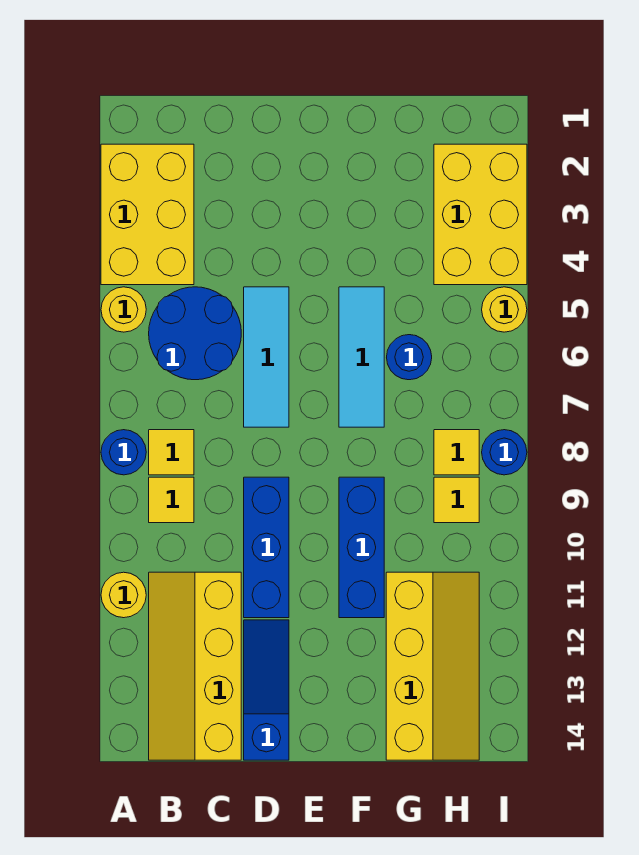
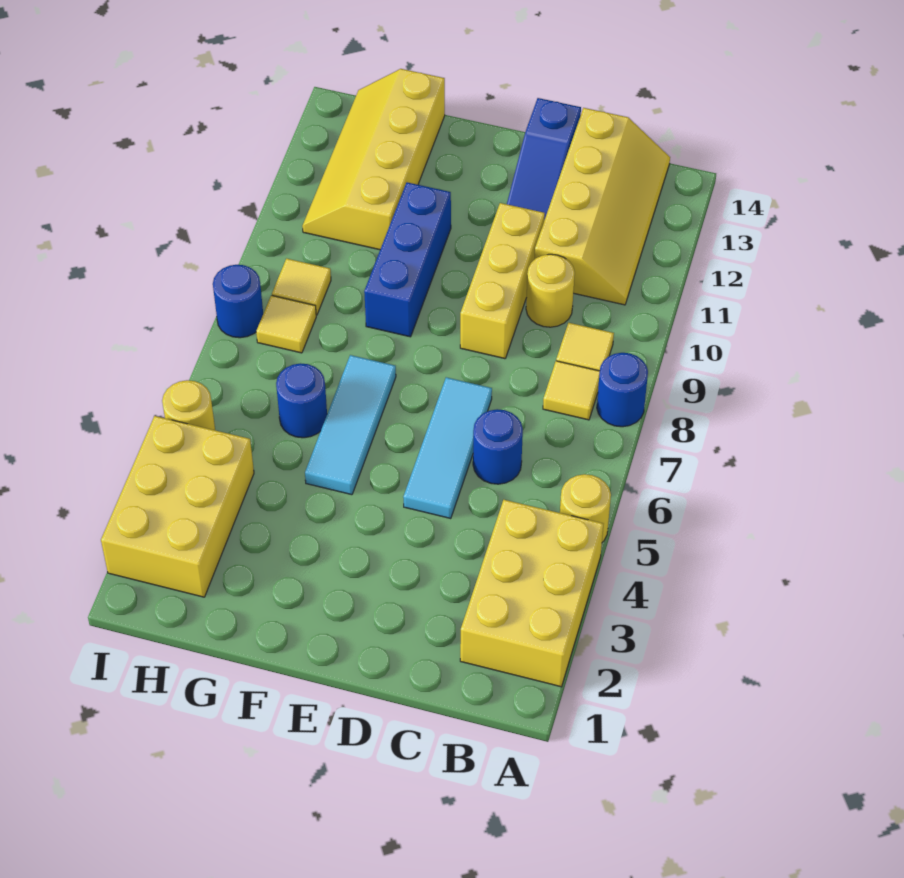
yellow 1x1 round brick [101,572,146,618] -> yellow 1x1 round brick moved to [526,254,575,327]
blue 2x2 round brick [149,287,241,380] -> blue 1x1 round brick [473,409,523,484]
blue 1x3 brick [244,477,289,618] -> yellow 1x3 brick [460,203,545,359]

